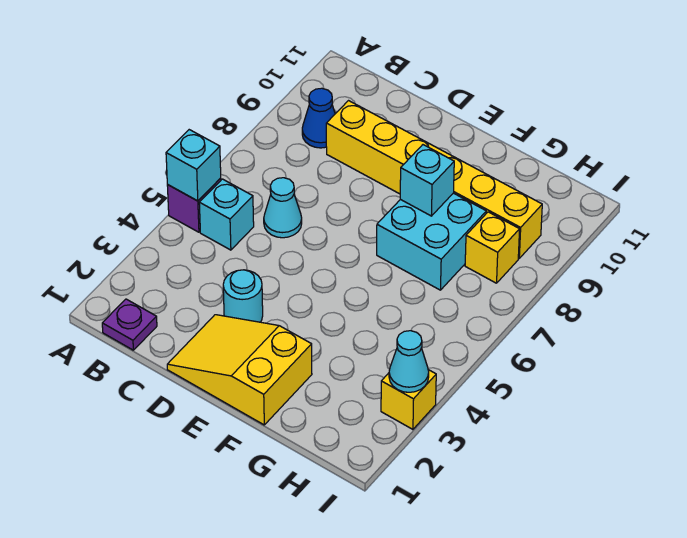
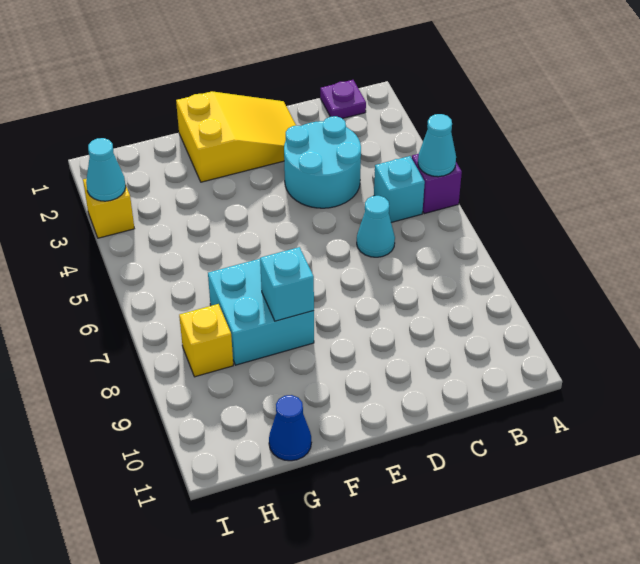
cyan 1x1 brick [166,130,221,201] -> cyan 1x1 cone [418,114,456,177]
blue 1x1 cone [302,88,335,148] -> blue 1x1 cone moved to [269,395,311,461]
yellow 1x6 brick [326,101,542,258] -> none
cyan 1x1 round brick [223,270,263,322] -> cyan 2x2 round brick [284,116,361,208]

